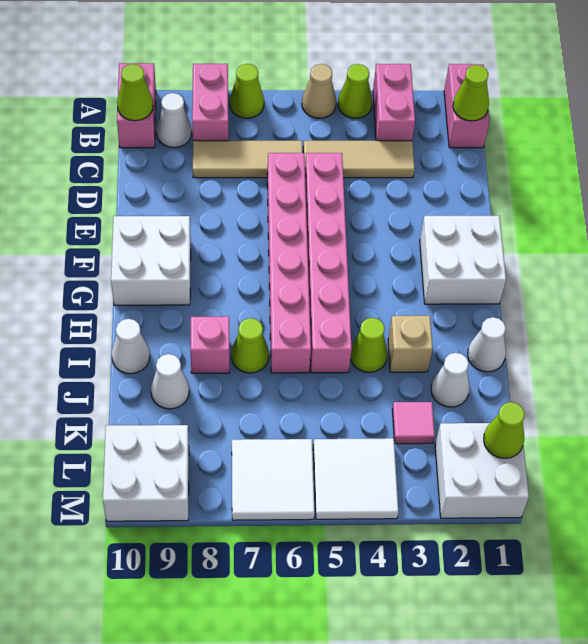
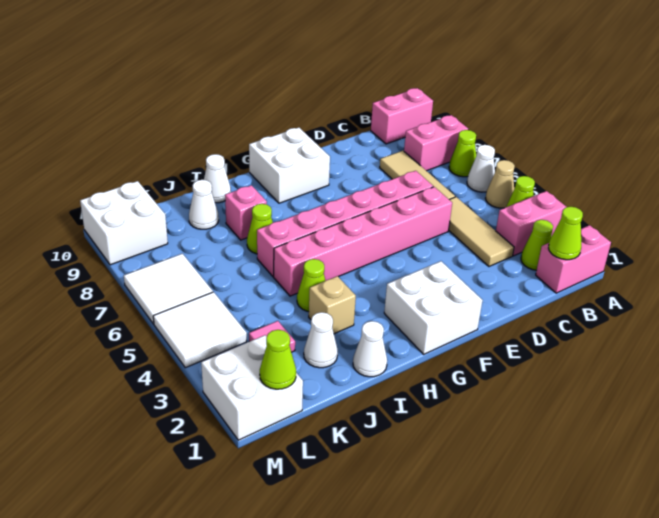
white 1x1 cone [156,93,192,148] -> white 1x1 cone moved to [467,145,495,192]
lime 1x1 cone [117,64,153,121] -> lime 1x1 cone moved to [521,220,553,270]

